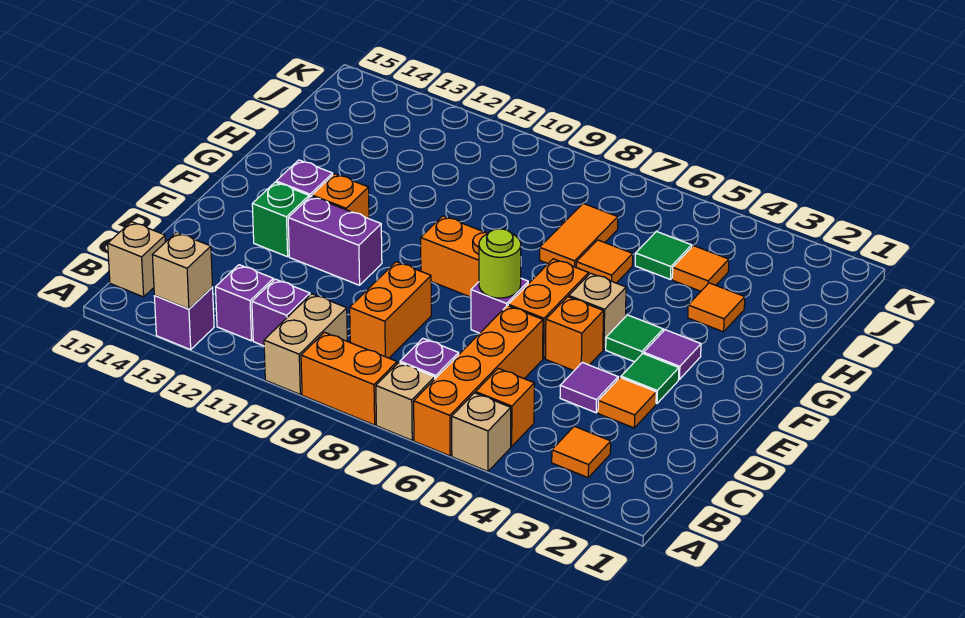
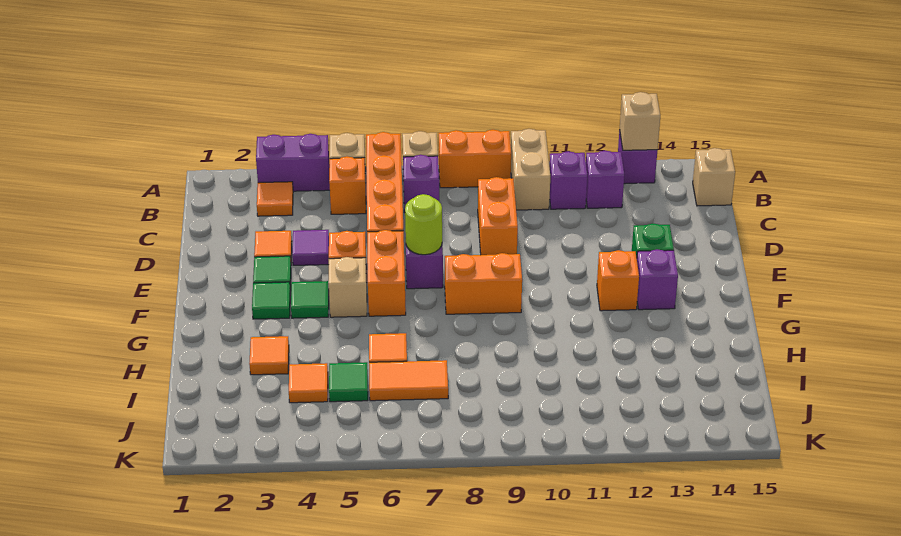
purple 1x2 brick [288,196,382,285] -> purple 1x2 brick moved to [256,134,330,191]
purple 1x1 tile [644,330,701,379] -> green 1x1 tile [252,282,290,319]
orange 1x2 tile [540,203,618,267] -> orange 1x2 tile turned to [369,360,448,401]

